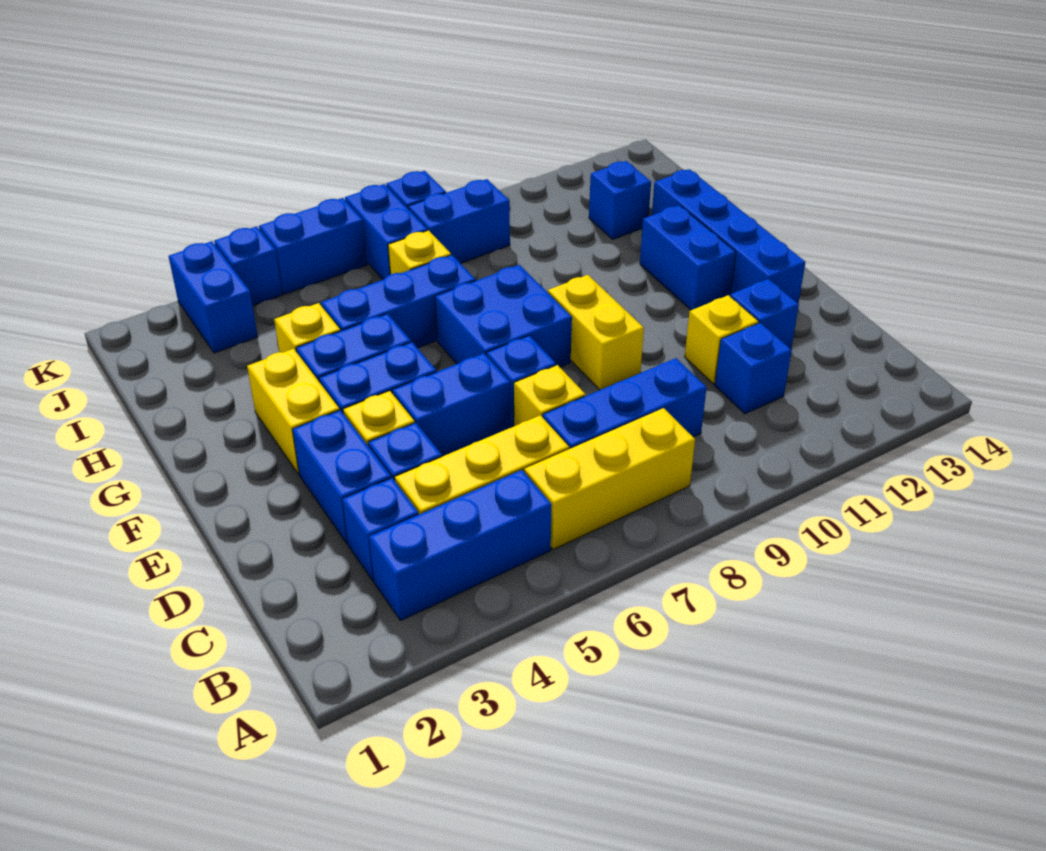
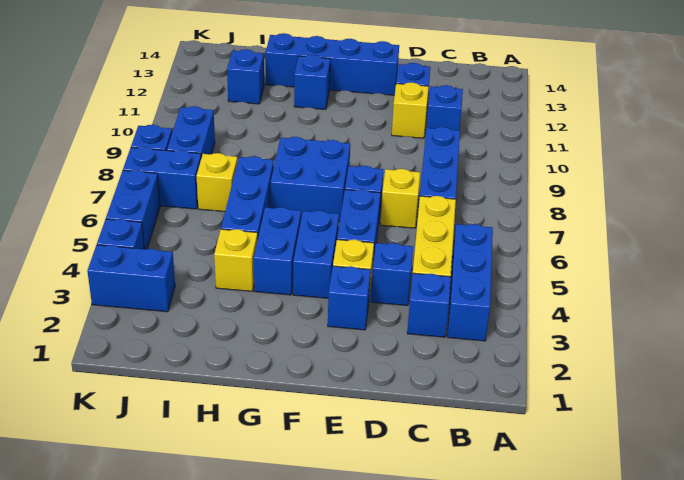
yellow 1x3 brick [524,408,695,550] -> none
blue 1x2 brick [292,410,391,544] -> blue 1x1 brick [328,266,371,330]
yellow 1x2 brick [548,275,644,390] -> none
yellow 1x2 brick [247,349,340,474] -> none
blue 1x2 brick [640,205,736,310] -> blue 1x1 brick [294,55,330,110]

